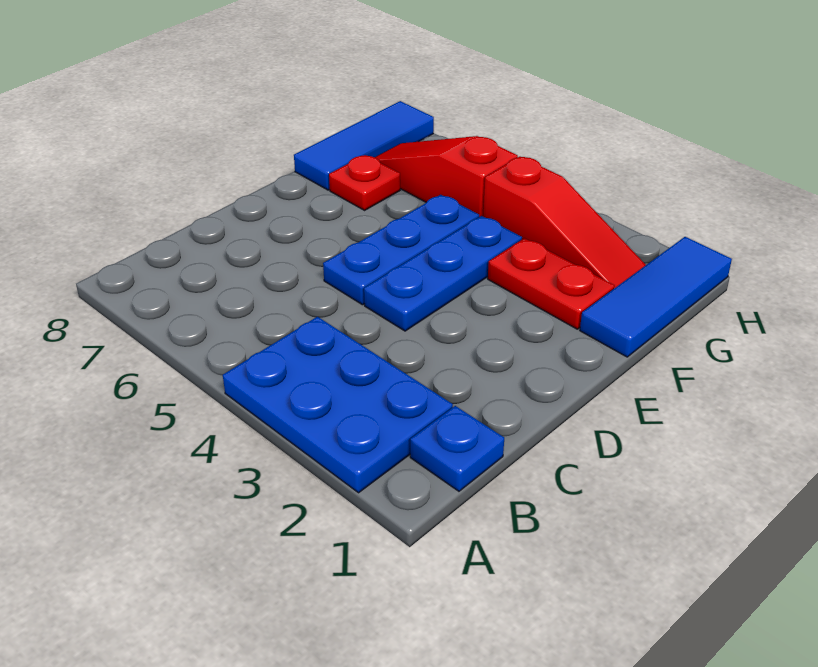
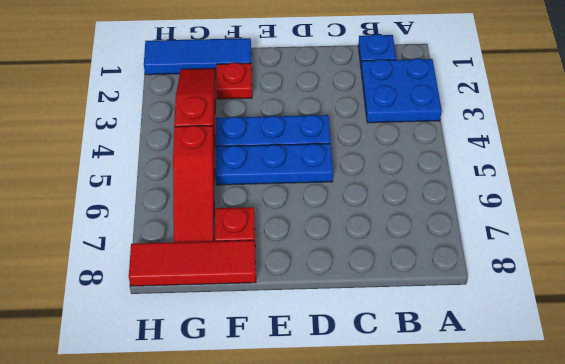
blue 2x3 plate [223,317,453,493] -> blue 2x2 plate [361,58,442,123]
red 1x2 plate [488,238,615,329] -> red 1x1 plate [216,63,252,99]
blue 1x3 tile [294,101,434,190] -> red 1x3 tile [129,240,256,286]

